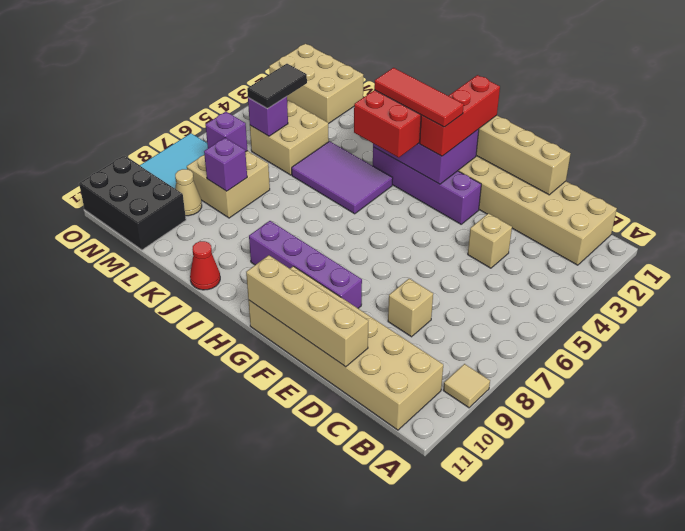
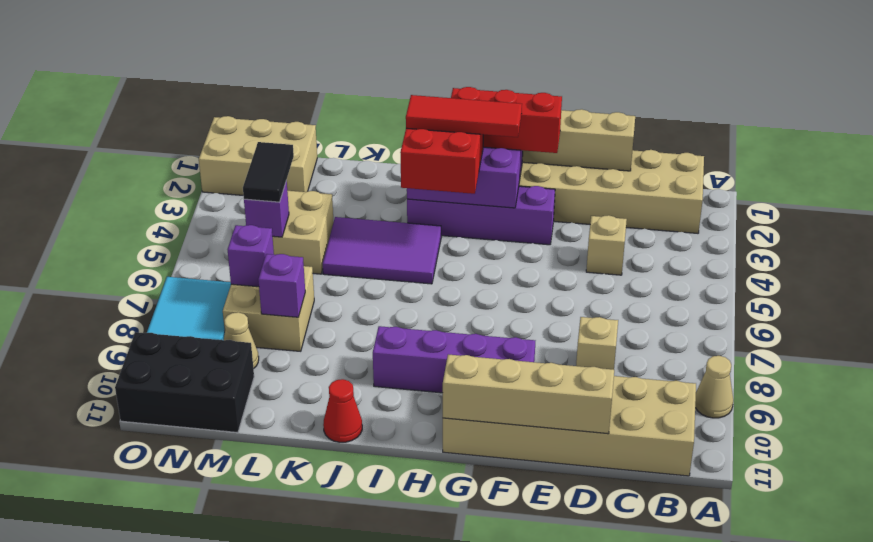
tan 1x1 tile [443,364,490,408] -> tan 1x1 cone [695,356,733,418]
red 1x3 brick [420,75,500,156] -> red 1x3 brick turned to [451,87,562,153]

